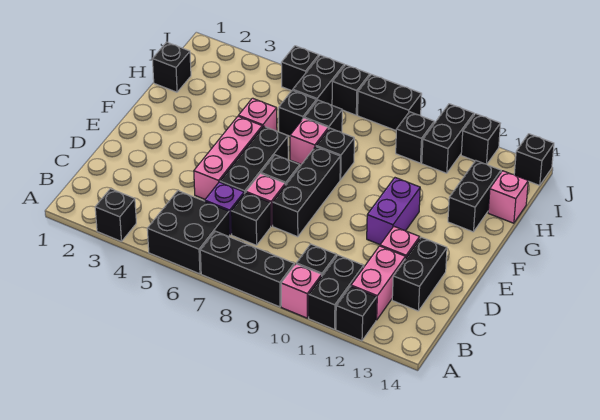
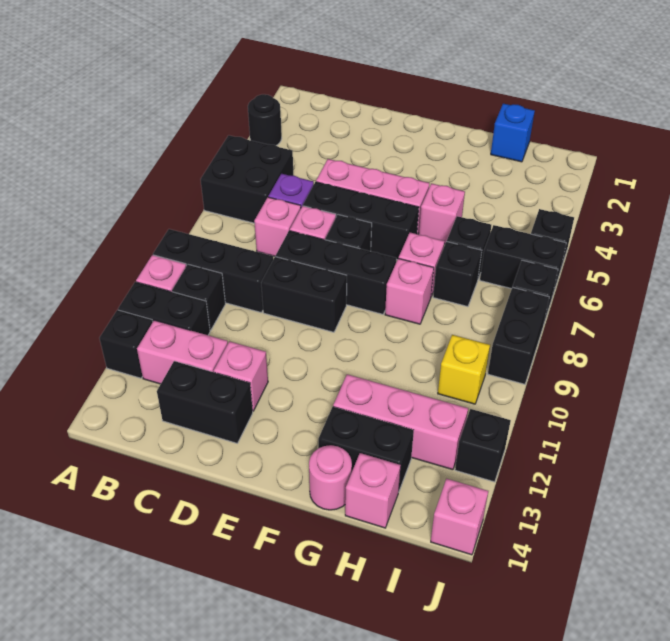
black 1x1 brick [95,189,136,241] -> black 1x1 round brick [248,94,282,145]
black 1x3 brick [200,231,294,307] -> black 1x3 brick turned to [153,229,273,313]
black 1x1 brick [231,193,271,245] -> pink 1x1 brick [254,197,301,257]
purple 1x2 brick [367,178,420,244] -> none
black 1x1 brick [316,128,354,180] -> pink 1x1 brick [385,258,434,324]
none -> pink 1x3 brick [333,374,468,470]
none -> pink 1x1 round brick [309,445,352,510]
black 1x1 brick [152,42,191,92] -> blue 1x1 brick [491,104,535,162]
black 1x1 brick [396,112,434,163] -> yellow 1x1 brick [438,335,490,404]
black 1x2 brick [422,104,474,173] -> black 1x2 brick moved to [261,257,347,332]
black 1x1 brick [514,134,554,185] -> pink 1x1 brick [431,479,488,555]

